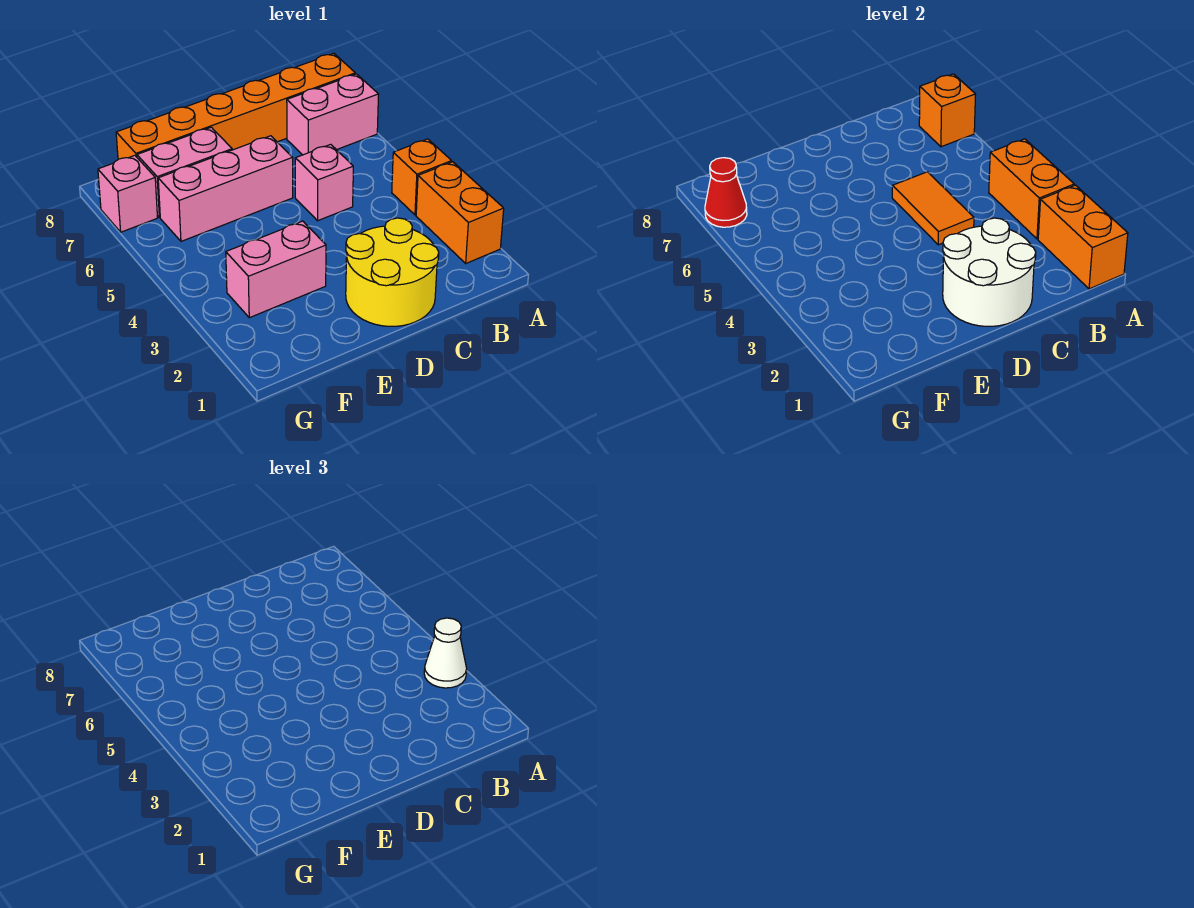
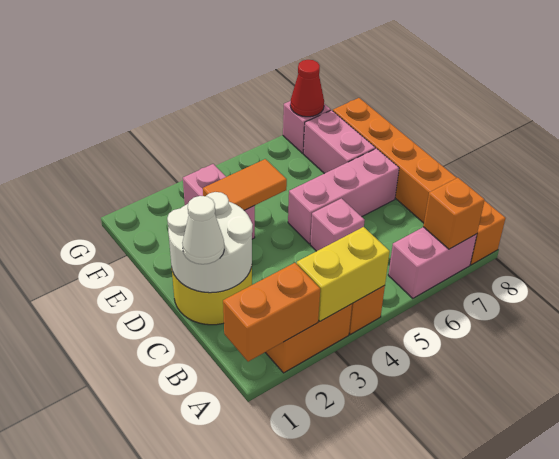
orange 1x2 brick [989,139,1074,239] -> yellow 1x2 brick [297,227,390,321]
white 1x1 cone [424,618,467,688] -> white 1x1 cone moved to [182,196,224,264]
pink 1x2 brick [287,74,379,155] -> pink 1x2 brick turned to [388,227,477,298]
orange 1x2 tile [892,172,974,245] -> orange 1x2 tile moved to [203,159,287,210]
pink 1x3 brick [158,136,293,241] -> pink 1x3 brick turned to [288,149,399,244]

